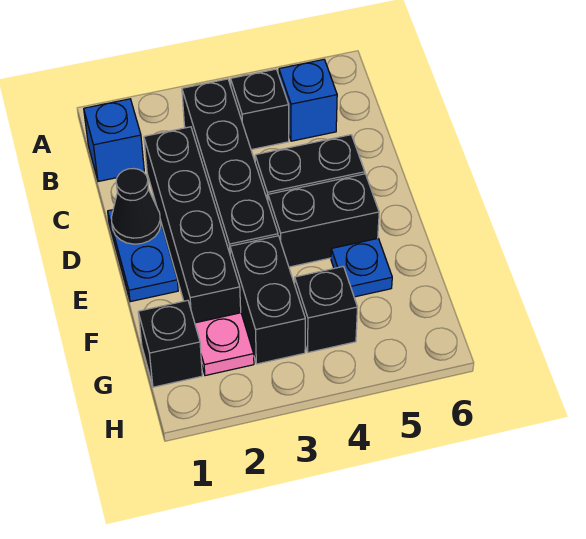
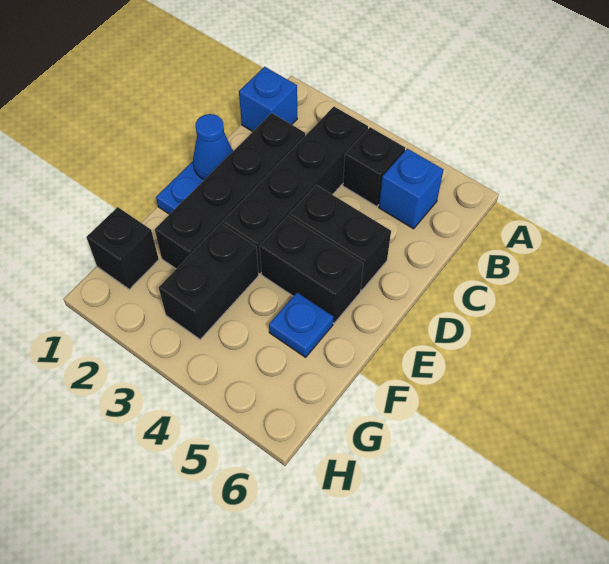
black 1x1 cone [111,169,161,244] -> blue 1x1 cone [193,114,233,180]
pink 1x1 plate [195,313,254,376] -> none
black 1x1 brick [295,267,357,352] -> none

